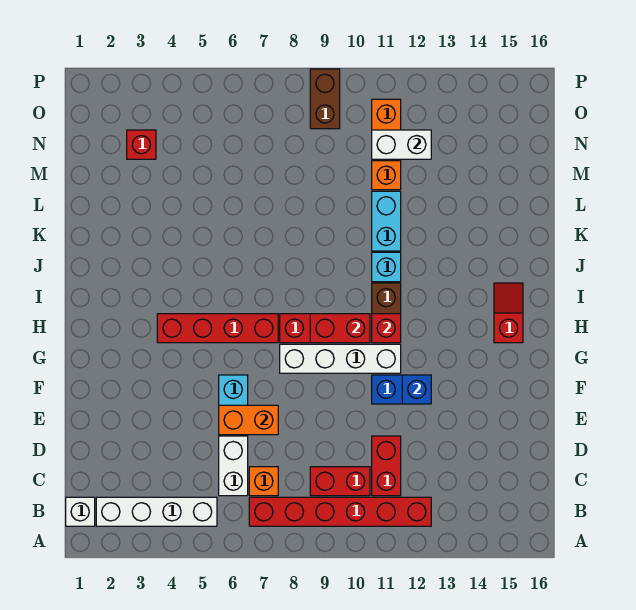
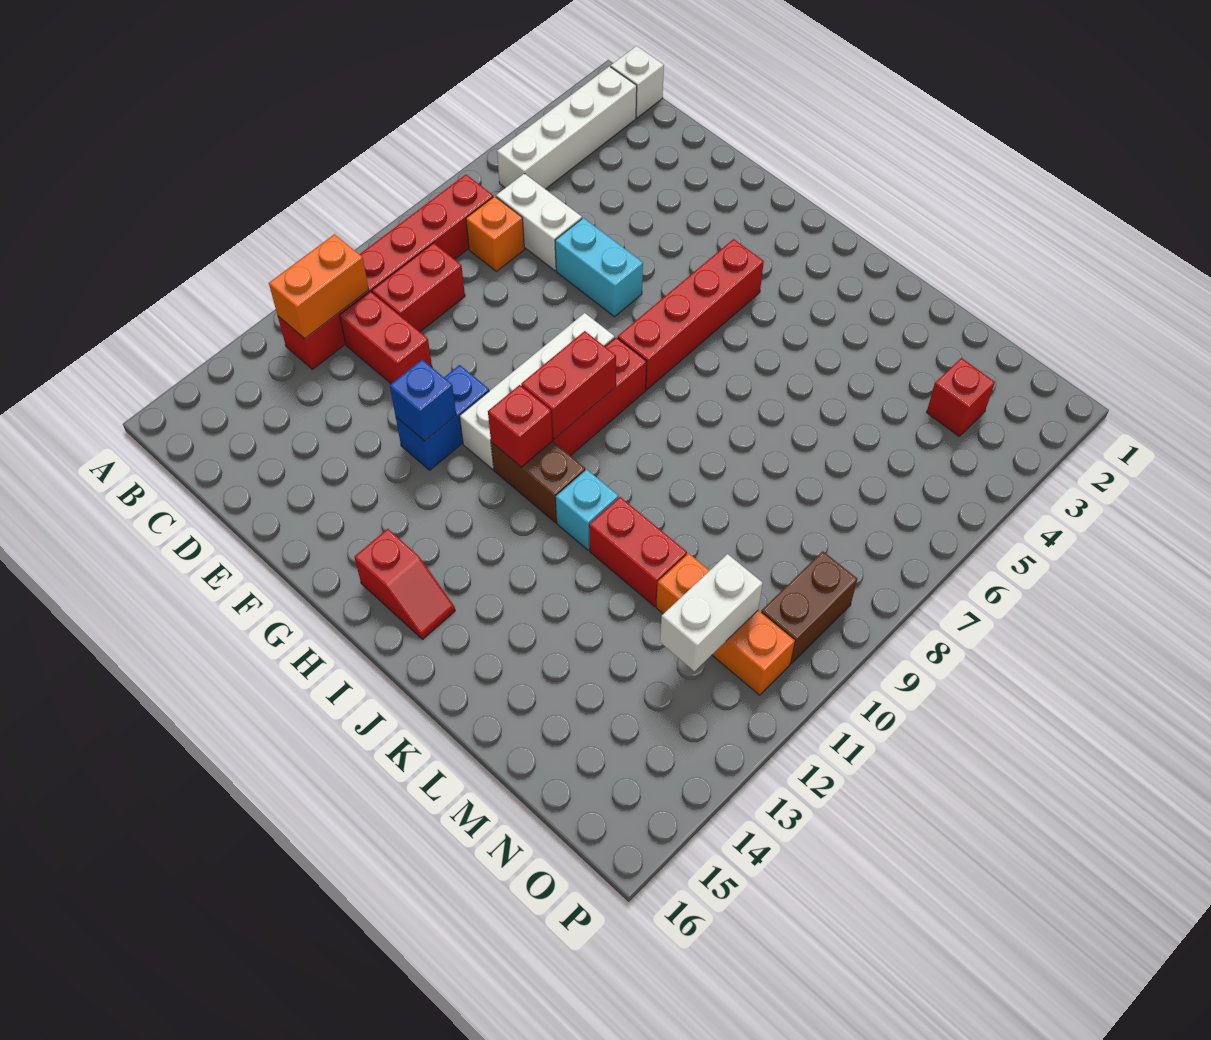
orange 1x2 brick [219,405,278,435] -> orange 1x2 brick moved to [269,234,369,339]
cyan 1x2 brick [372,191,401,251] -> red 1x2 brick [589,497,687,606]
brown 1x2 brick [310,69,340,129] -> brown 1x2 brick turned to [761,551,857,664]

